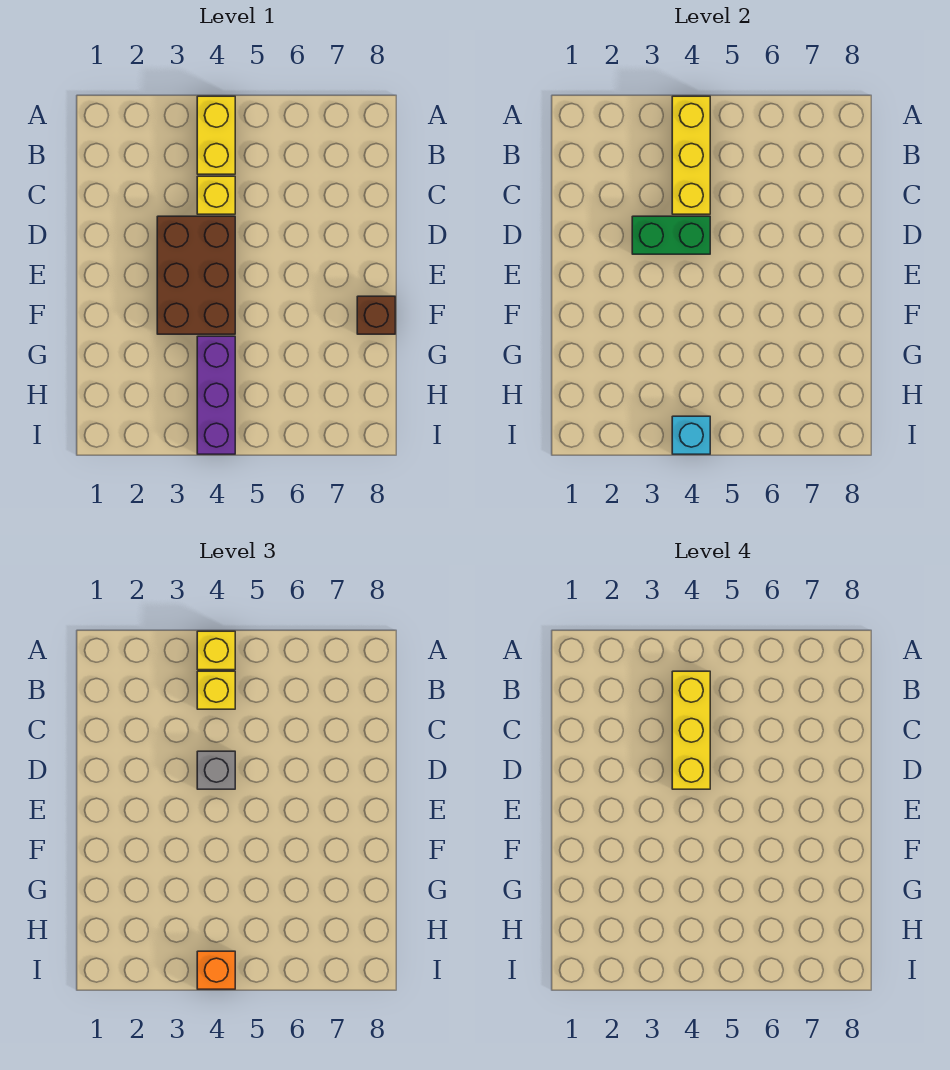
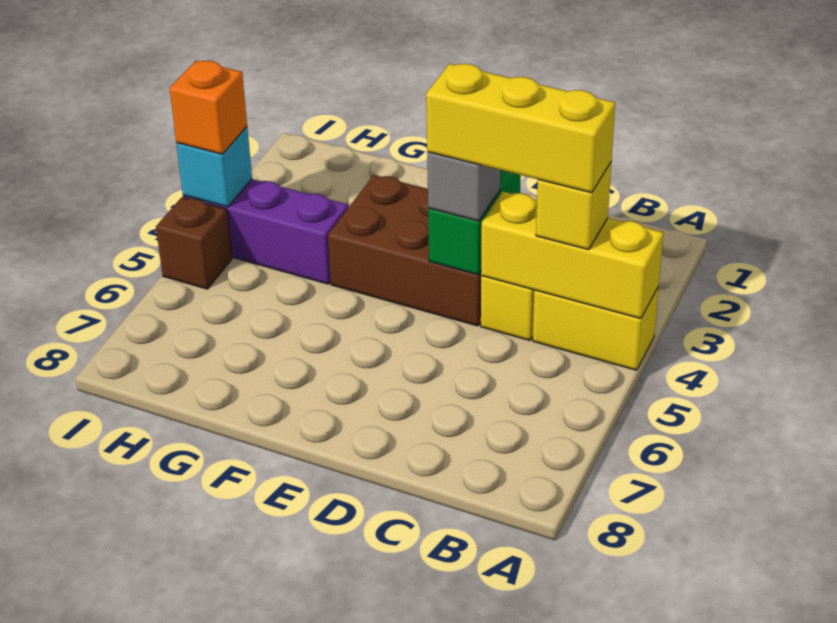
yellow 1x1 brick [197,631,235,670] -> none
brown 1x1 brick [357,296,395,334] -> brown 1x1 brick moved to [156,197,232,289]

